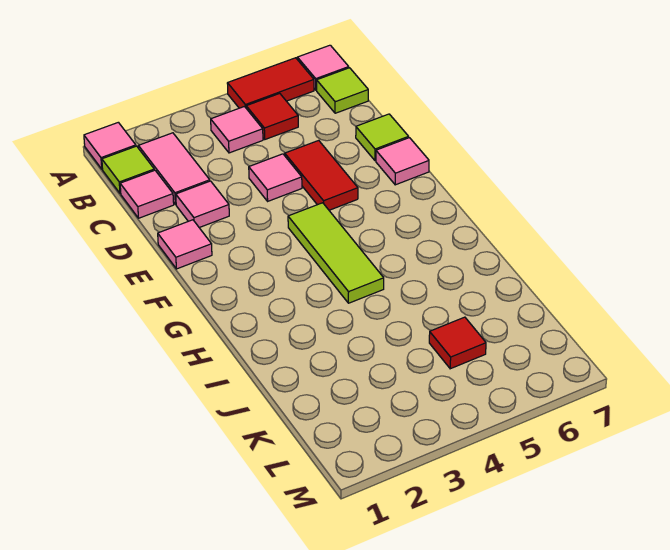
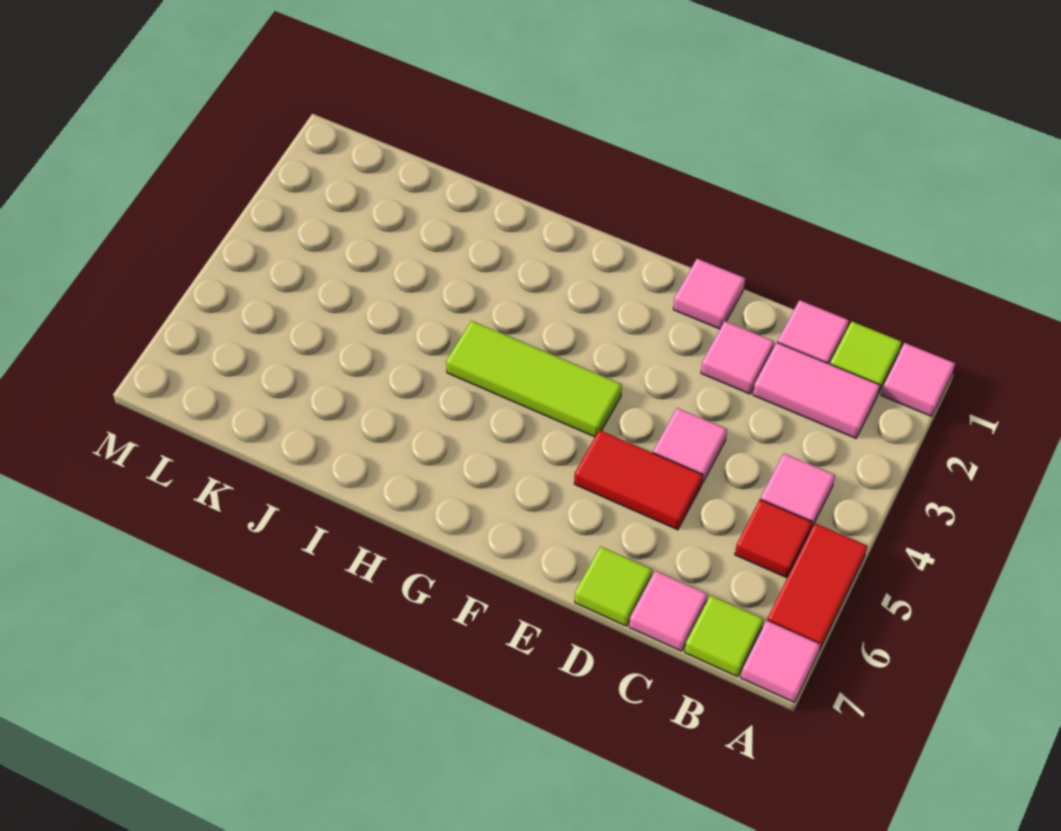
pink 1x1 tile [376,138,429,185] -> pink 1x1 tile moved to [629,571,708,651]
red 1x1 tile [429,317,486,369] -> none

